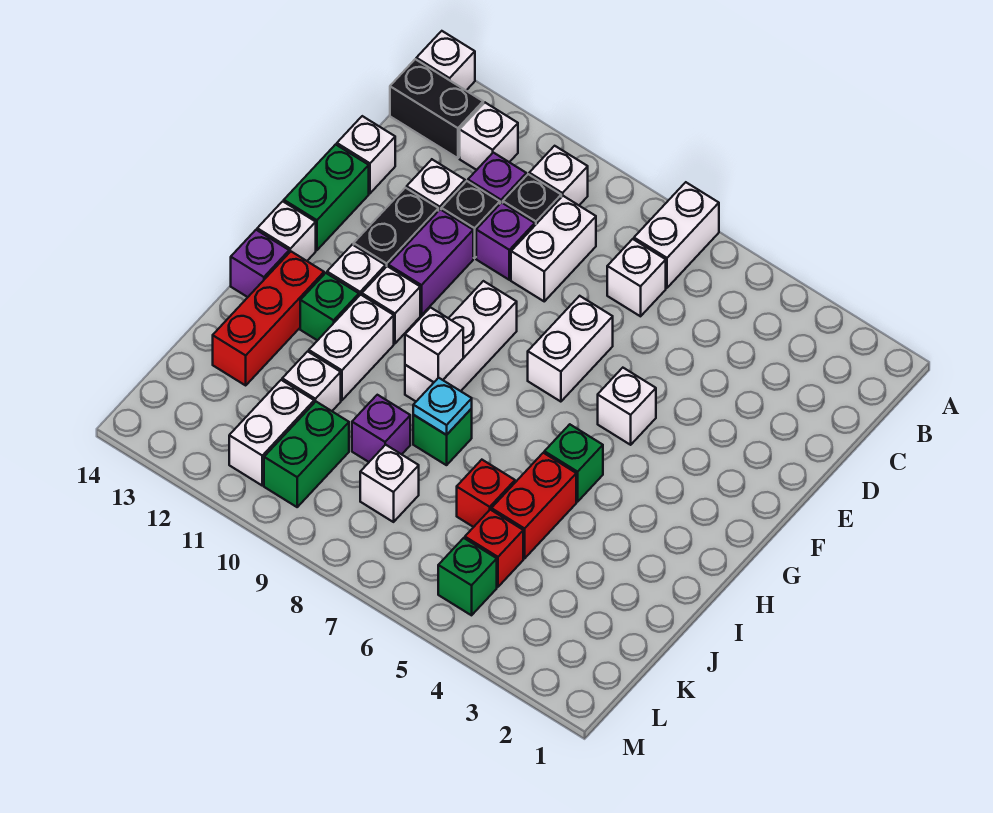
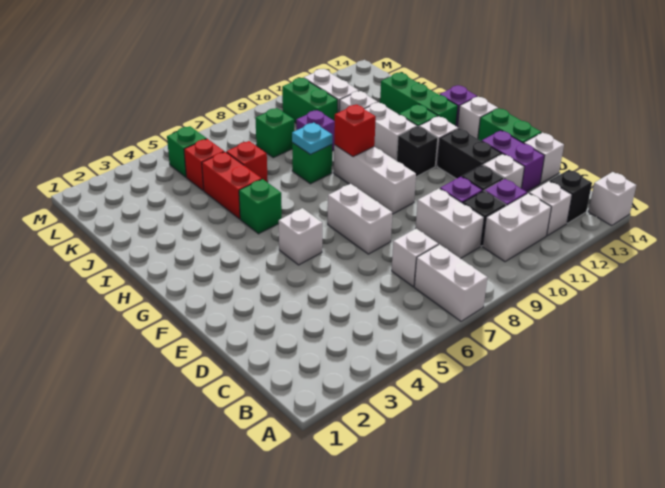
white 1x1 brick [529,146,588,205] -> white 1x2 brick [483,193,551,262]
black 1x2 brick [390,59,483,158] -> black 1x1 brick [550,170,592,223]
purple 1x2 brick [388,209,473,315] -> purple 1x2 brick moved to [482,131,544,192]
white 1x1 brick [362,266,420,343] -> black 1x1 brick [397,126,438,177]
white 1x1 brick [405,307,463,382] -> red 1x1 brick [334,104,376,157]
red 1x3 brick [213,252,324,385] -> green 1x3 brick [380,73,458,126]
white 1x1 brick [360,445,419,522] -> green 1x1 brick [255,108,294,158]

